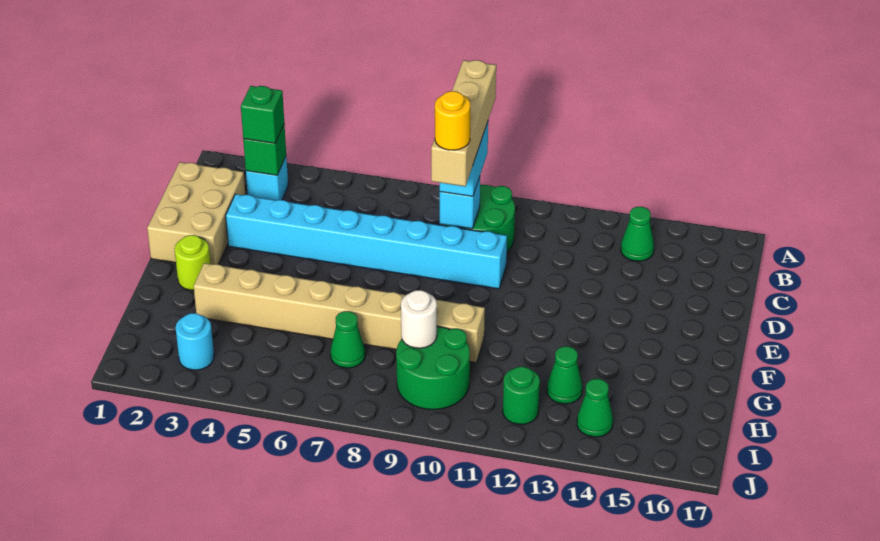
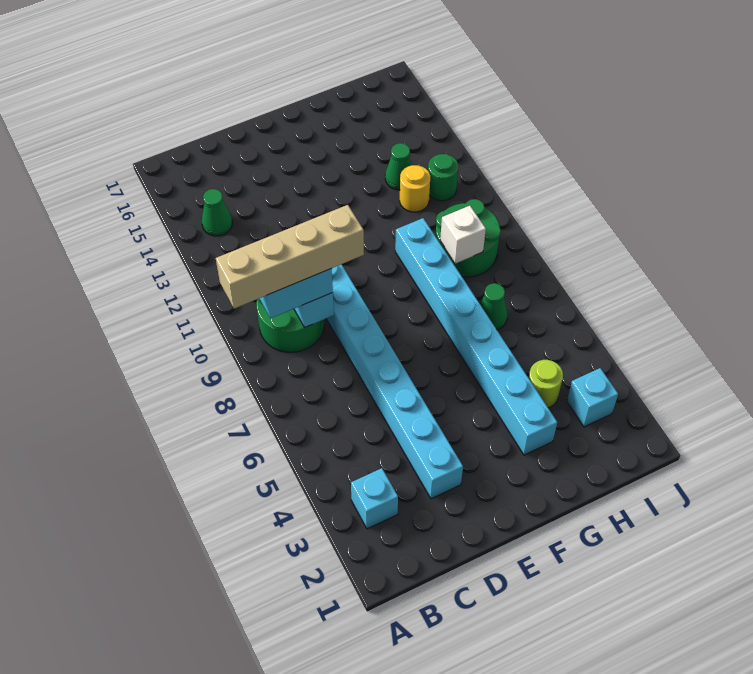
green 1x1 brick [243,125,286,175] -> none
green 1x1 brick [241,86,284,143] -> none
tan 2x3 brick [147,162,246,264] -> none
yellow 1x1 round brick [435,91,470,150] -> yellow 1x1 round brick moved to [400,165,430,212]
lime 1x1 round brick [175,235,210,290] -> lime 1x1 round brick moved to [529,360,563,408]
tan 1x8 brick [194,263,485,362] -> cyan 1x8 brick [395,218,557,455]
white 1x1 round brick [401,290,437,348] -> white 1x1 brick [440,206,486,263]
cyan 1x1 round brick [175,313,214,370] -> cyan 1x1 brick [567,368,618,427]
green 1x1 cone [577,379,613,437] -> none

